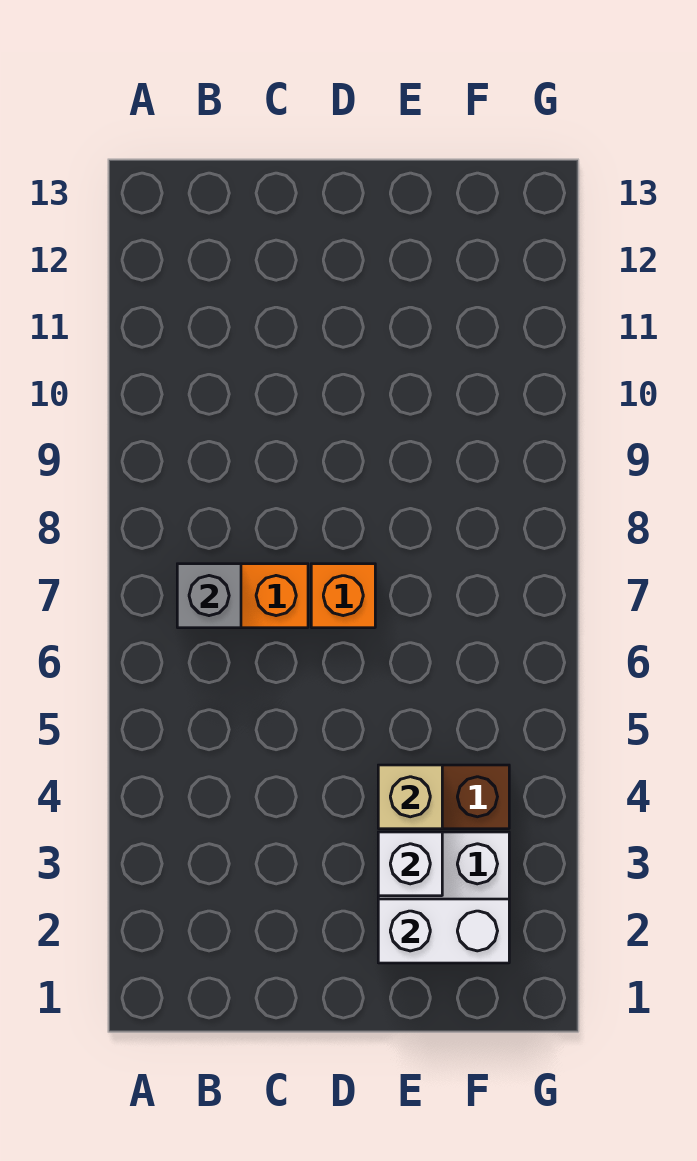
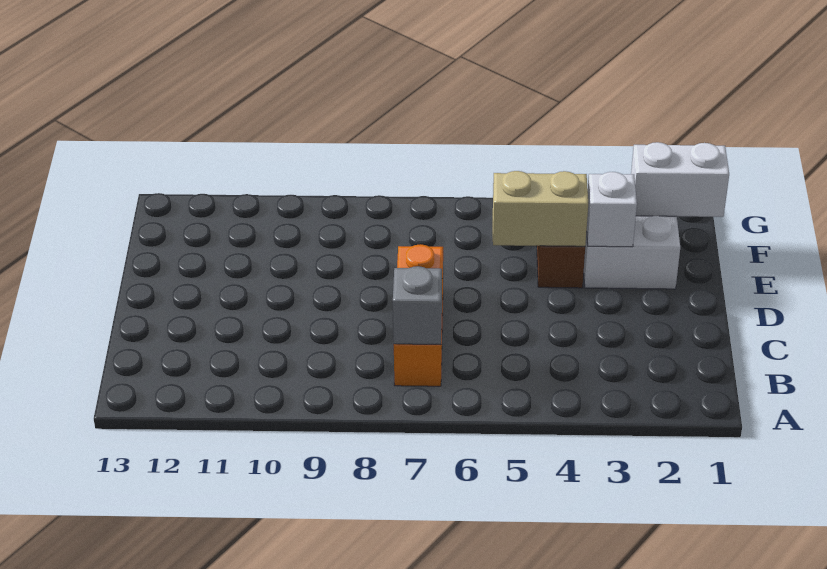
white 1x2 brick [378,899,509,963] -> white 1x2 brick turned to [631,142,729,217]
tan 1x1 brick [378,765,442,829] -> tan 1x2 brick [493,171,588,246]

